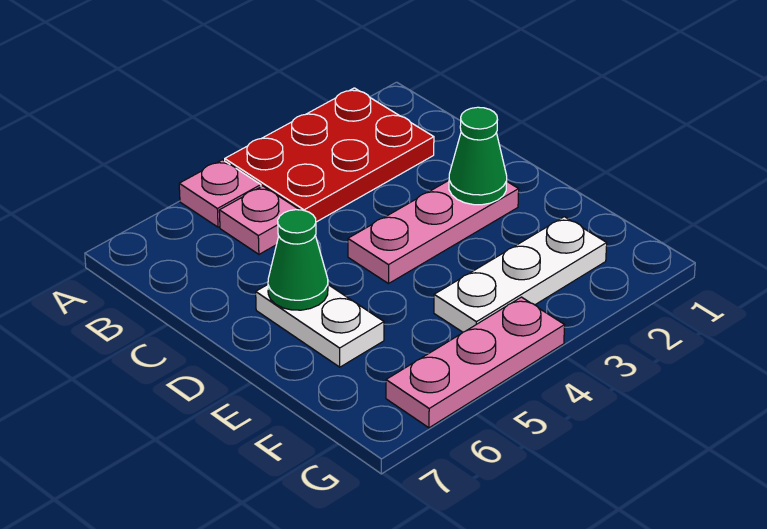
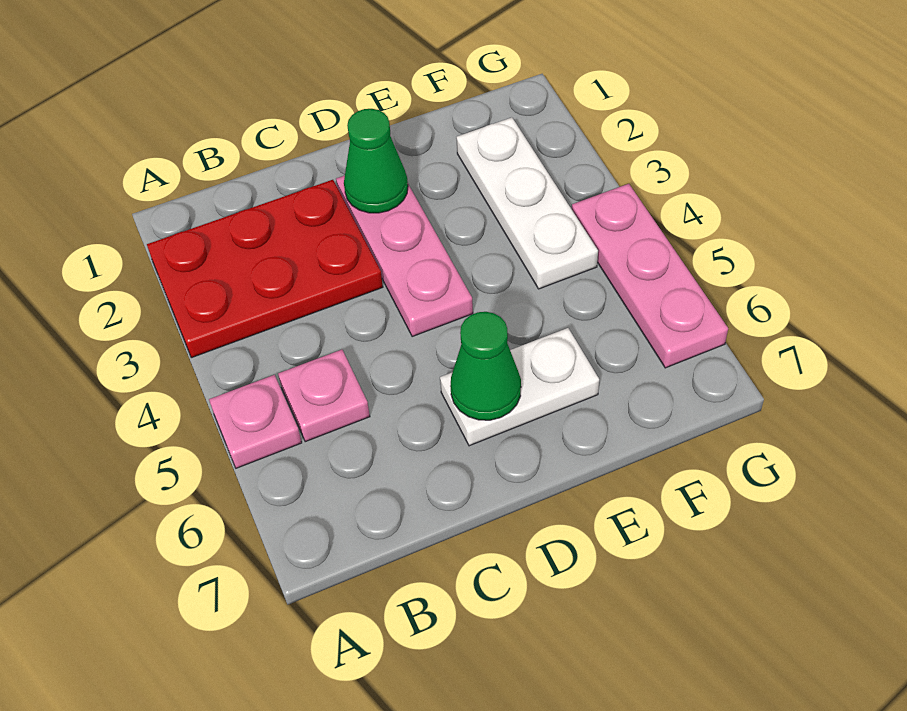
red 2x3 plate [225,88,434,222] -> red 2x3 plate turned to [147,180,383,358]

